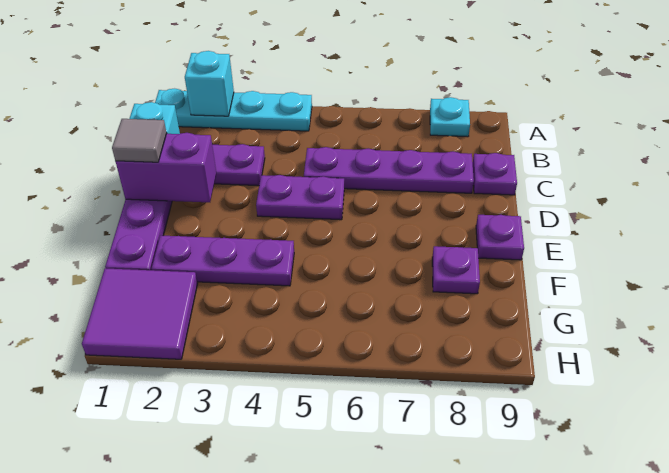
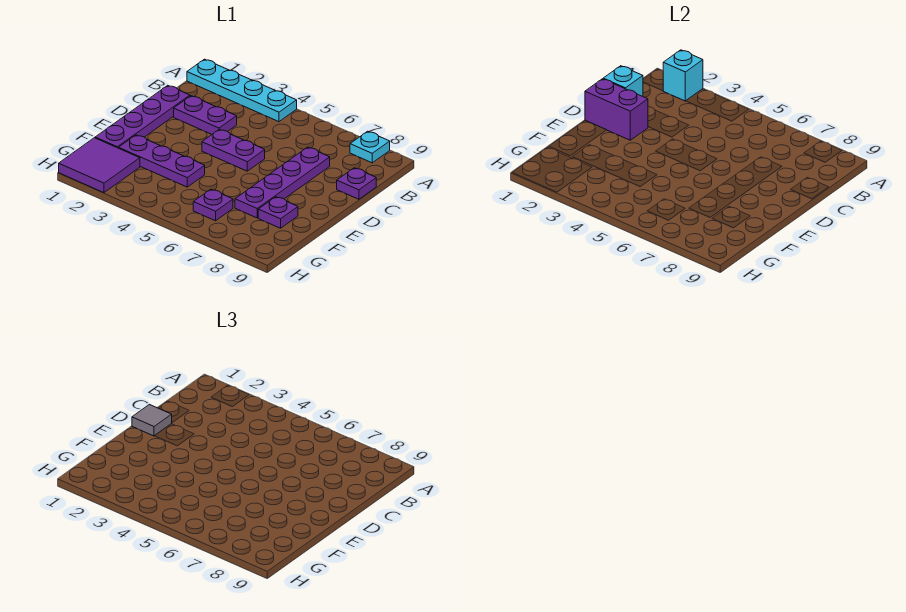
purple 1x4 plate [304,147,474,193] -> purple 1x4 plate turned to [235,147,330,218]
purple 1x1 plate [476,215,524,260] -> purple 1x1 plate moved to [193,189,233,221]

